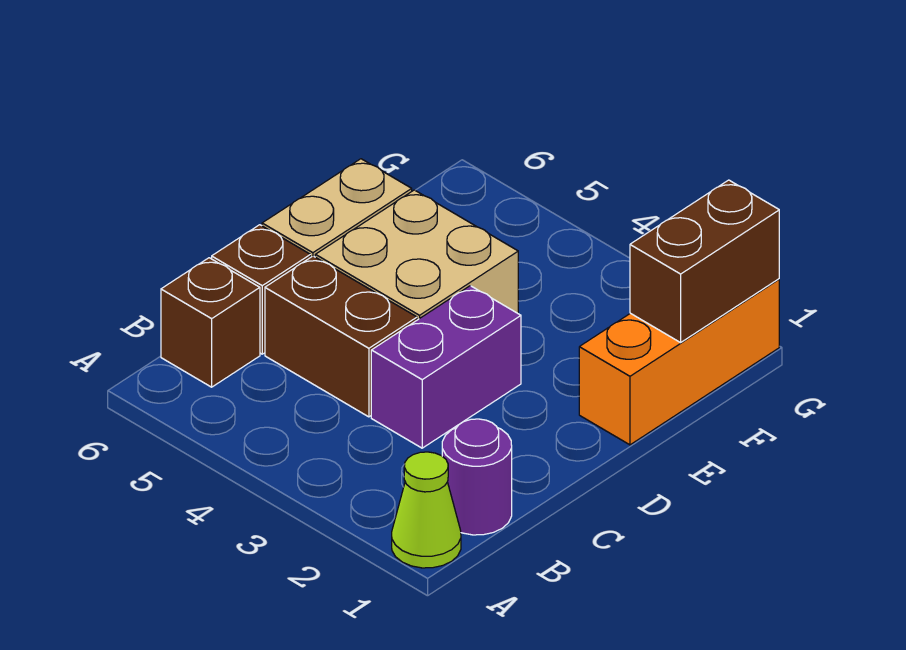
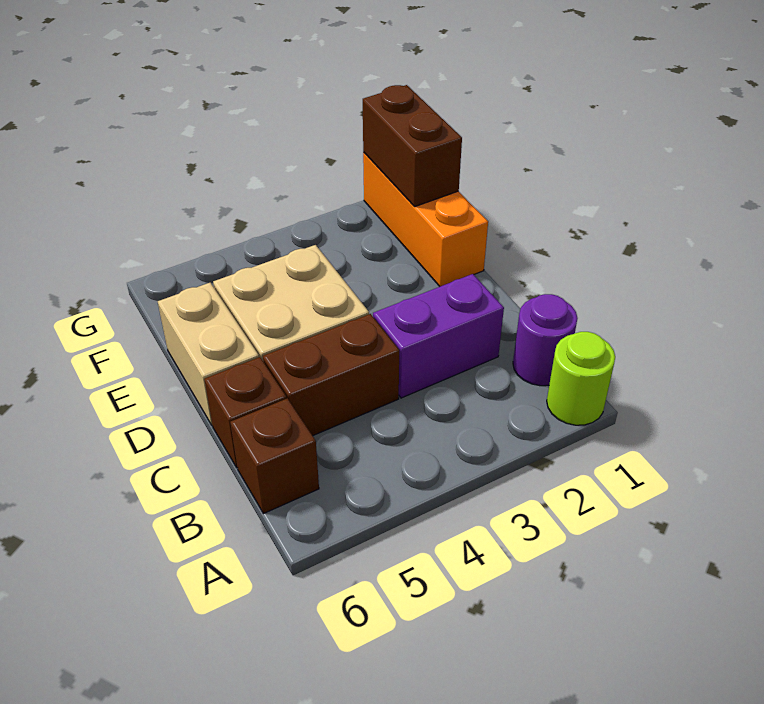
lime 1x1 cone [392,452,461,568] -> lime 1x1 round brick [547,332,615,425]
purple 1x2 brick [371,286,521,448] -> purple 1x2 brick turned to [373,274,504,398]

